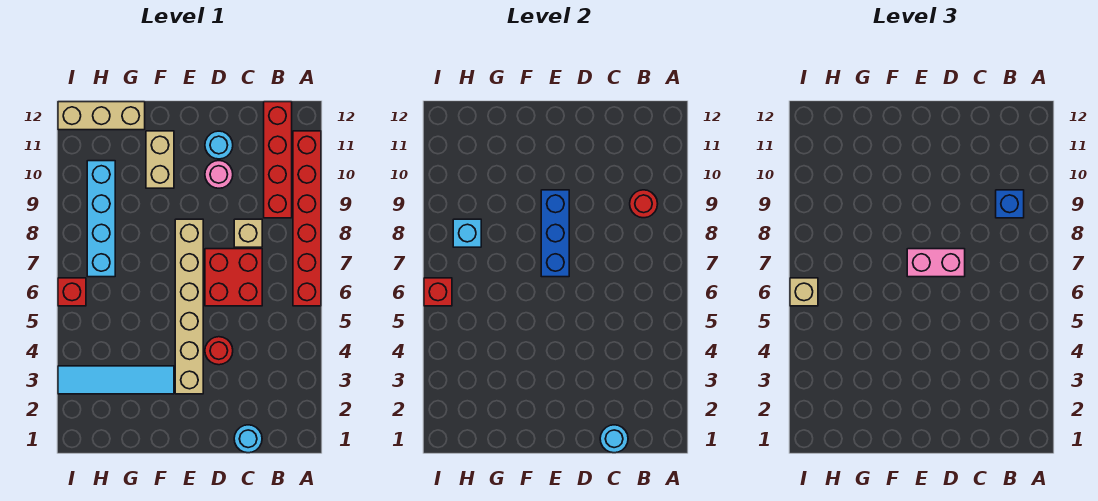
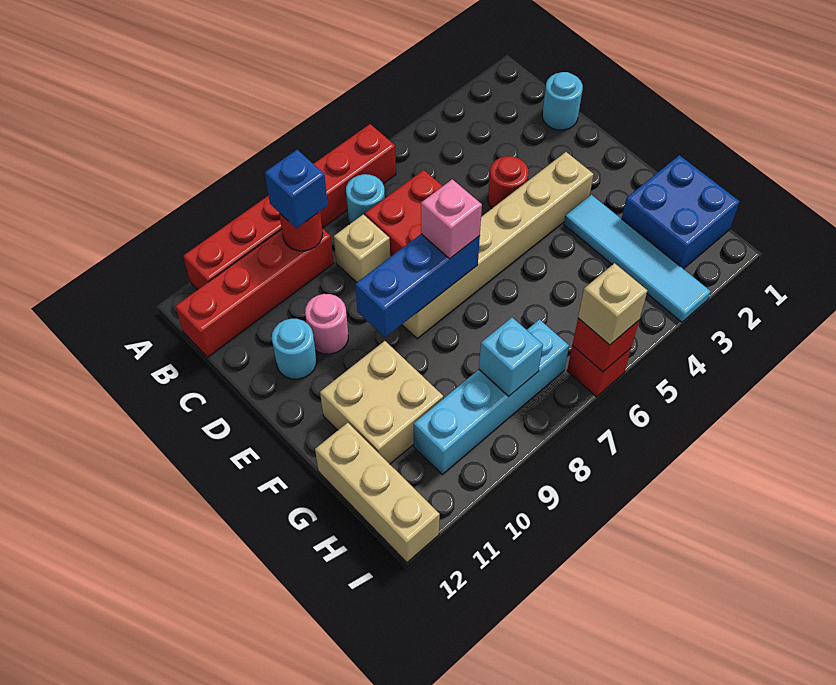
cyan 1x1 round brick [600,425,628,453] -> cyan 1x1 round brick moved to [346,174,385,224]
pink 1x2 brick [907,249,965,277] -> pink 1x1 brick [421,179,482,259]
tan 1x2 brick [146,131,174,188] -> tan 2x2 brick [320,341,443,464]
none -> blue 2x2 brick [622,155,740,269]

